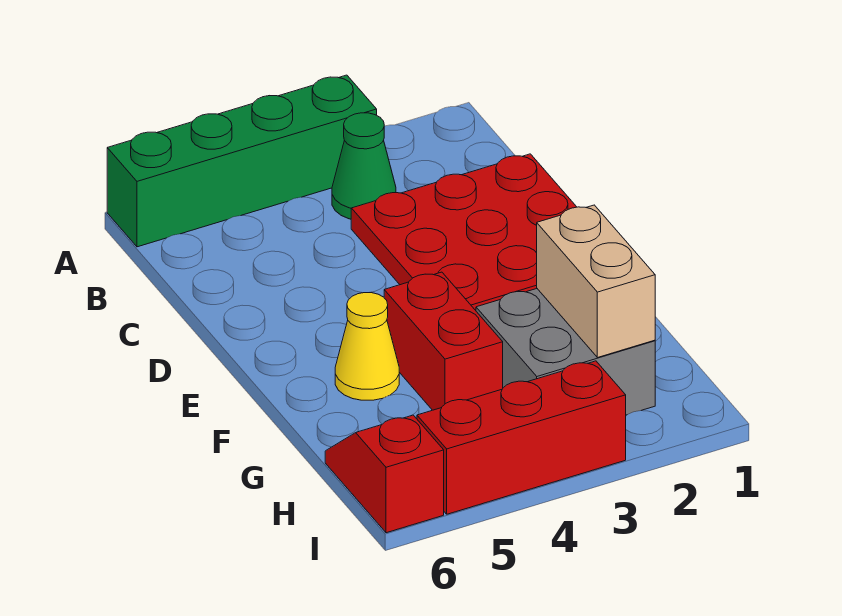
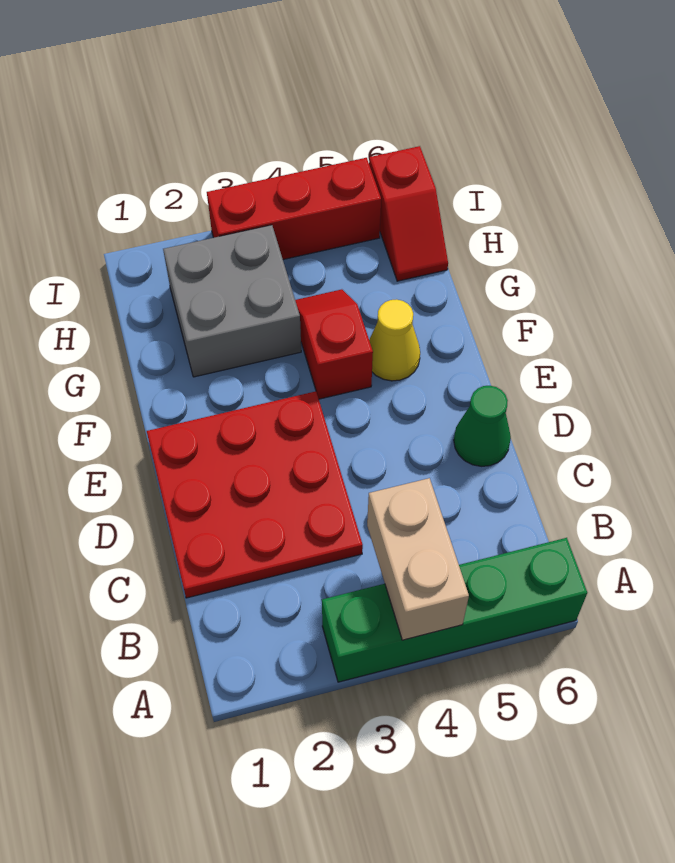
green 1x1 cone [332,113,396,219] -> green 1x1 cone moved to [454,386,511,466]
red 1x2 brick [384,272,503,410] -> red 1x2 slope [295,289,373,399]
tan 1x2 brick [537,205,655,358] -> tan 1x2 brick moved to [367,478,469,640]

